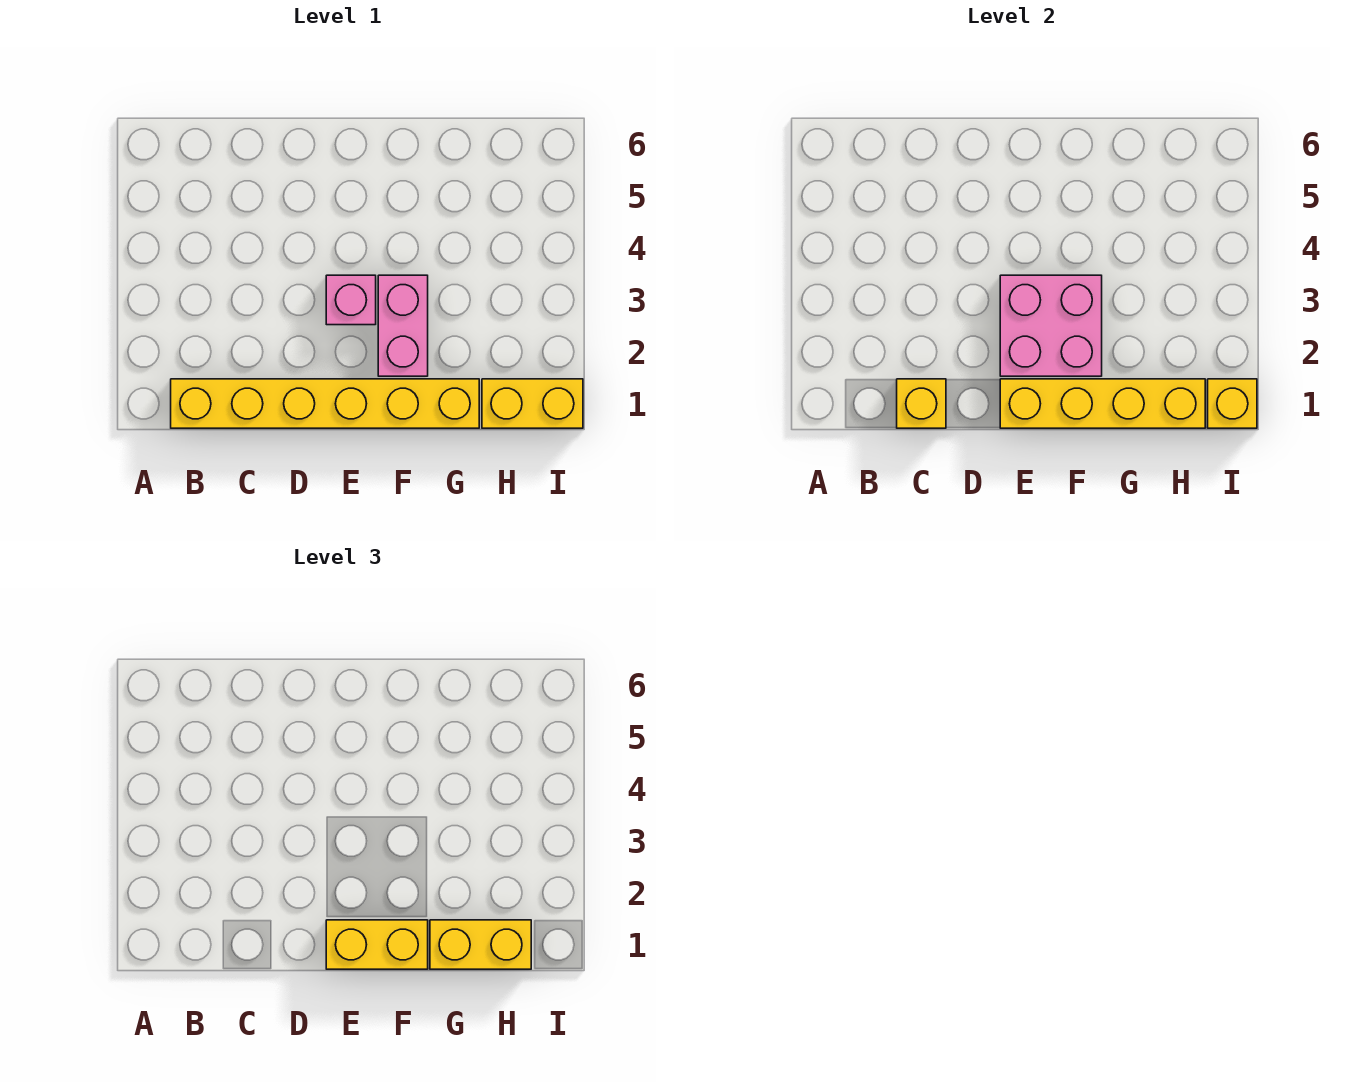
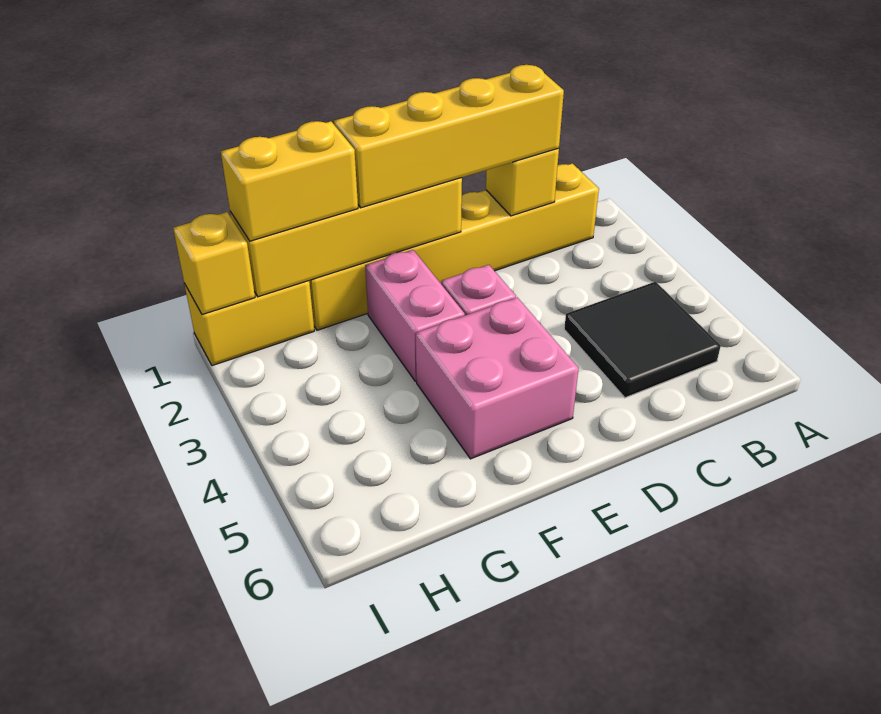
none -> black 2x2 tile [564,282,721,398]
yellow 1x2 brick [326,920,428,969] -> yellow 1x4 brick [334,65,564,208]
pink 2x2 brick [1000,275,1102,376] -> pink 2x2 brick moved to [416,297,579,459]

